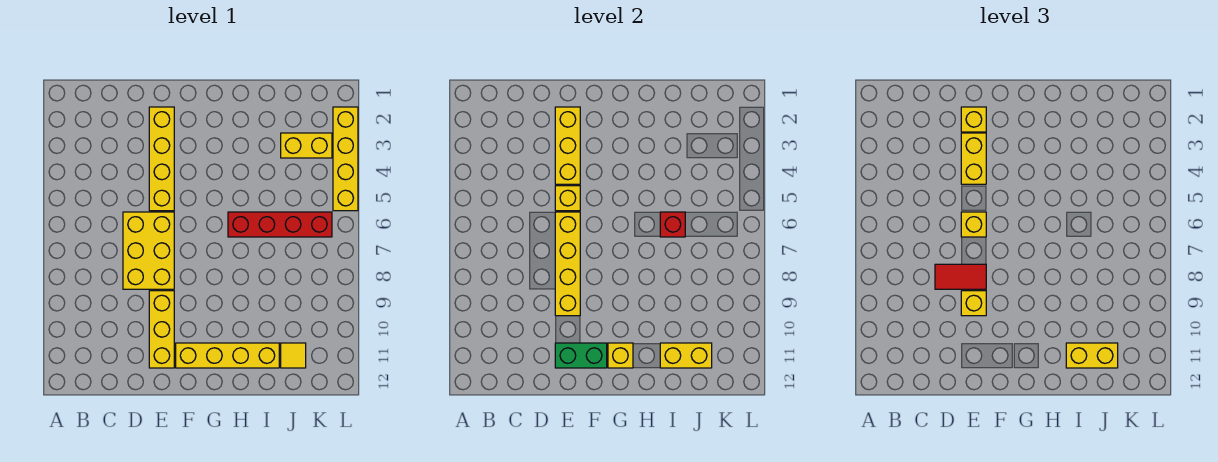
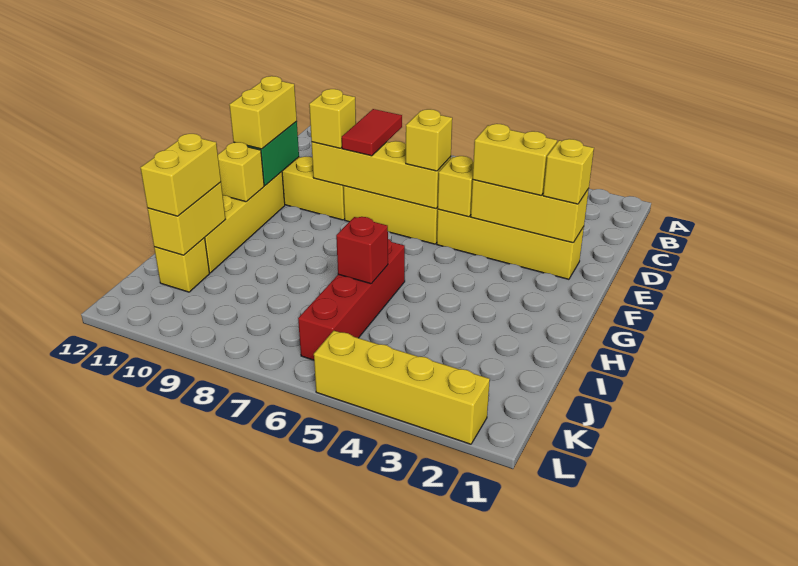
yellow 1x2 brick [281,133,332,158] -> yellow 1x2 brick moved to [229,76,297,149]
yellow 1x1 tile [281,343,306,368] -> yellow 1x1 brick [154,238,210,292]

